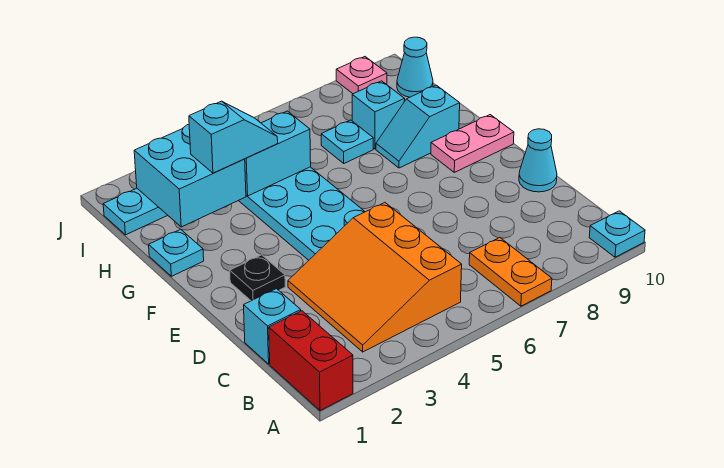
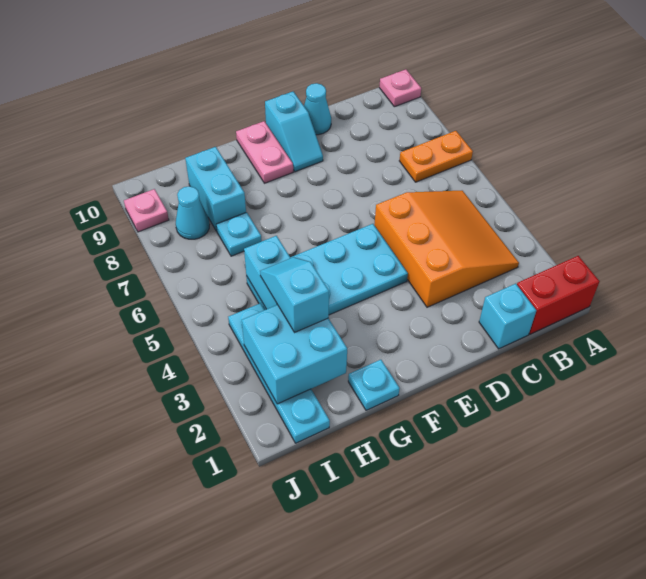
cyan 1x1 plate [589,211,645,257] -> pink 1x1 plate [379,69,421,107]
orange 3x3 slope [288,203,462,352] -> orange 3x3 slope turned to [374,191,519,307]
black 1x1 plate [230,255,285,301] -> none
cyan 1x2 slope [376,85,460,168] -> cyan 1x2 slope moved to [265,92,323,172]
cyan 1x1 brick [352,81,405,149] -> cyan 1x2 brick [185,147,246,231]
cyan 1x1 cone [397,37,433,97] -> cyan 1x1 cone moved to [176,186,209,239]

